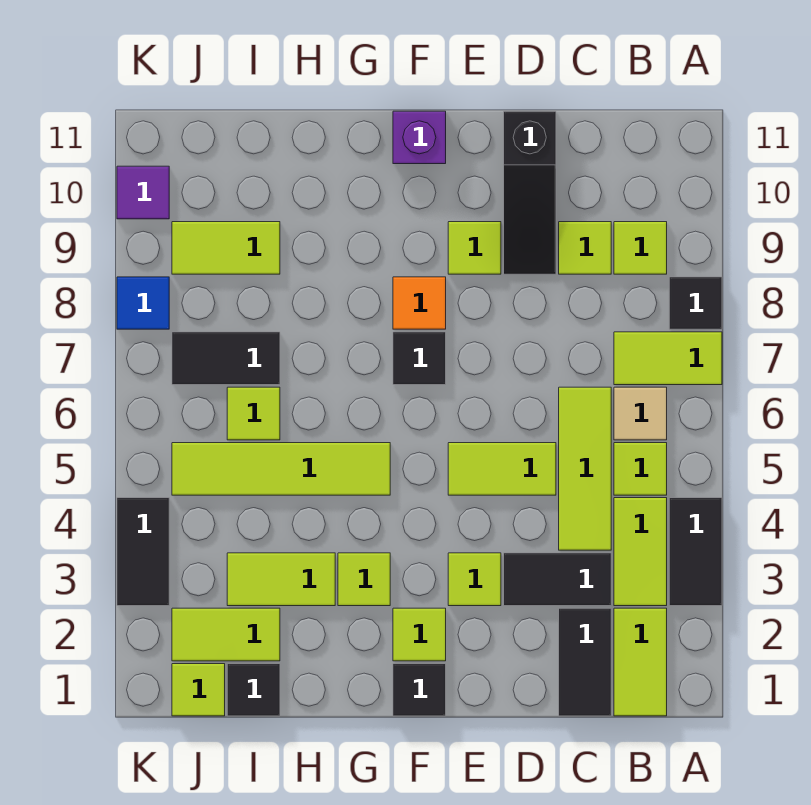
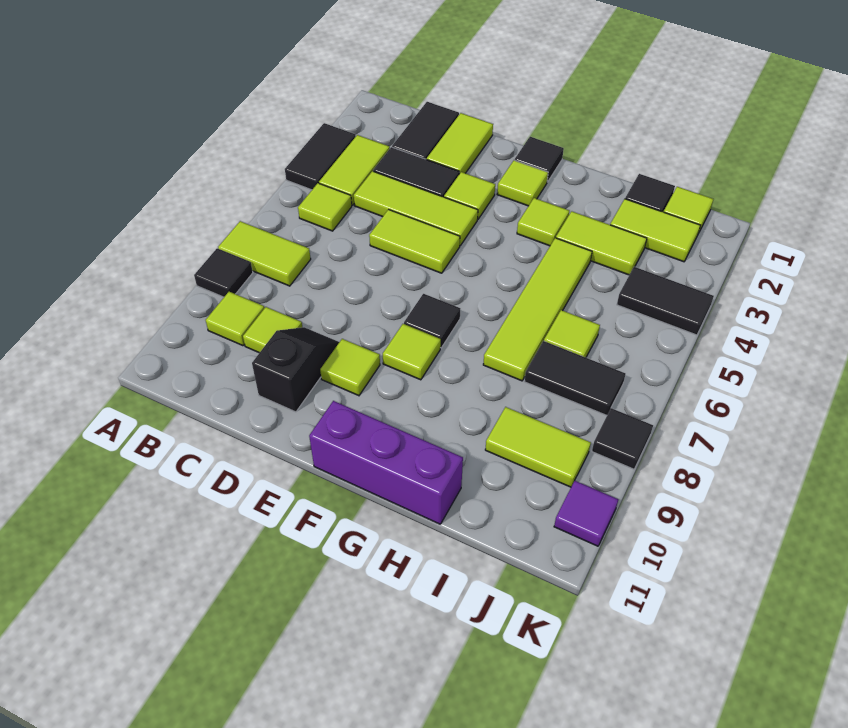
lime 1x2 tile [614,608,667,716] -> lime 1x2 tile moved to [427,113,493,174]
tan 1x1 tile [614,387,667,440] -> none
lime 1x3 tile [559,387,611,550] -> lime 1x3 tile turned to [354,171,478,246]
black 1x3 slope [504,111,556,274] -> black 1x2 slope [252,327,339,412]
orange 1x1 tile [393,277,446,329] -> lime 1x1 tile [383,324,441,380]
purple 1x1 brick [393,111,446,164] -> purple 1x3 brick [309,401,463,524]
lime 1x4 tile [172,443,390,495] -> lime 1x4 tile turned to [483,238,592,381]
black 1x2 tile [117,498,169,606] -> black 1x2 tile turned to [617,267,714,335]
blue 1x1 tile [117,277,169,329] -> black 1x1 tile [592,408,653,469]

